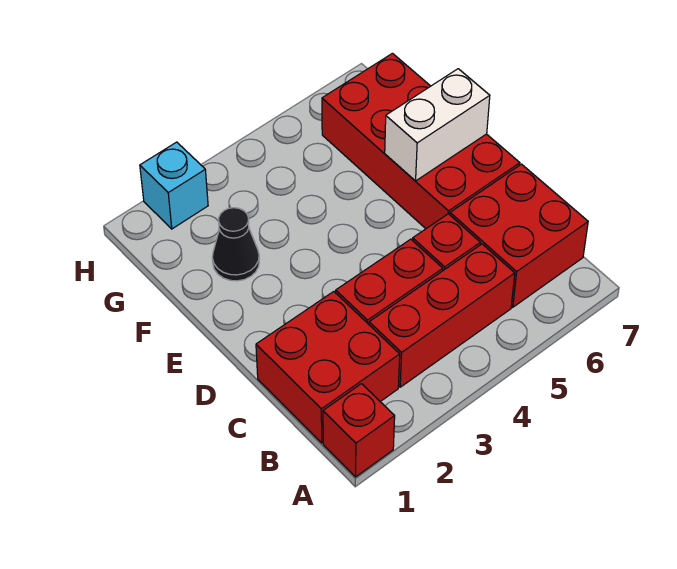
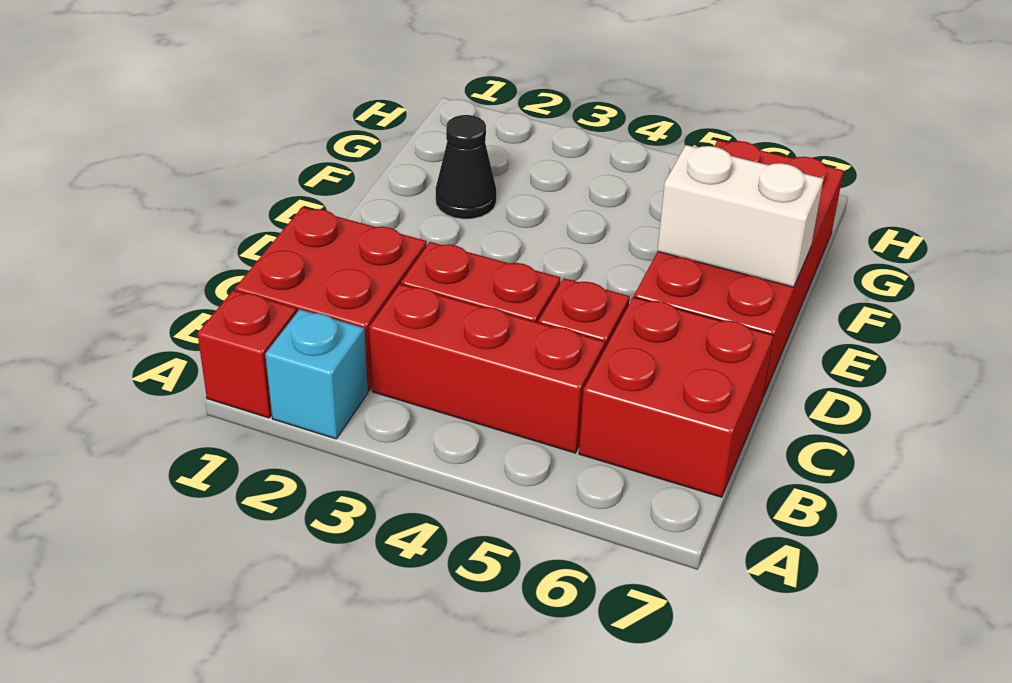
cyan 1x1 brick [140,142,208,229] -> cyan 1x1 brick moved to [265,309,368,439]

